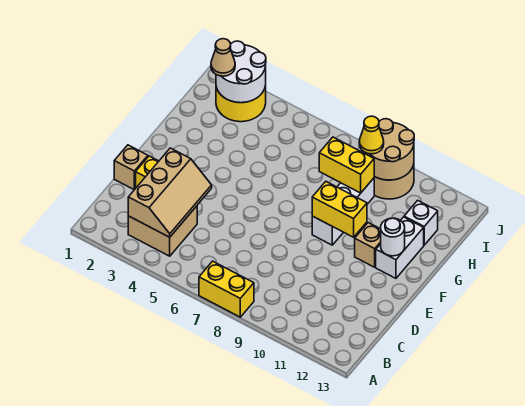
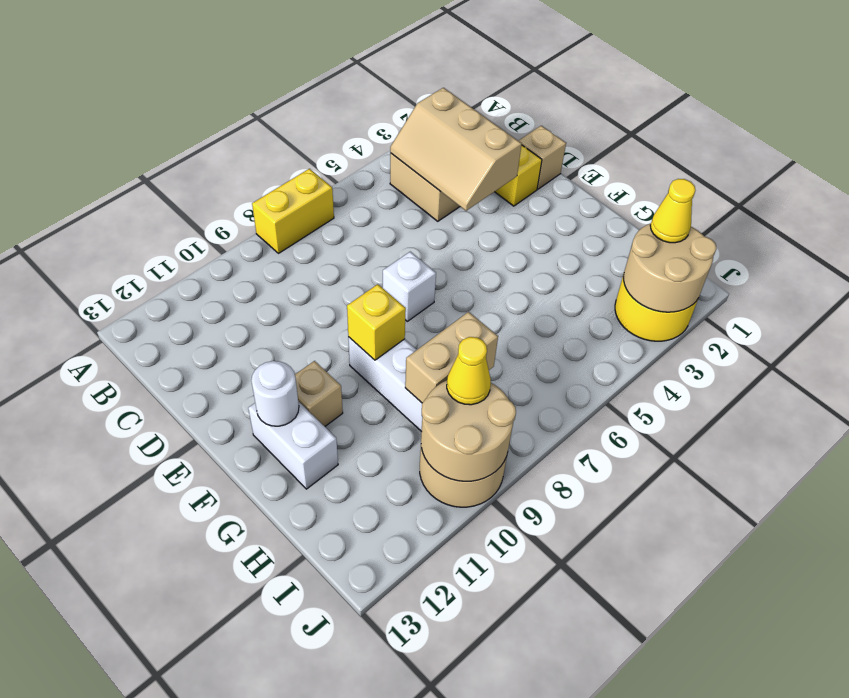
yellow 1x2 brick [312,182,367,237] -> yellow 1x1 brick [347,284,406,360]
yellow 1x2 brick [319,137,374,193] -> tan 1x2 brick [405,312,498,403]
white 1x1 brick [404,200,438,245] -> white 1x1 brick moved to [383,252,436,321]
white 2x2 round brick [216,41,266,103] -> tan 2x2 round brick [624,223,716,312]
tan 1x1 cone [211,39,235,76] -> yellow 1x1 cone [650,179,695,243]

